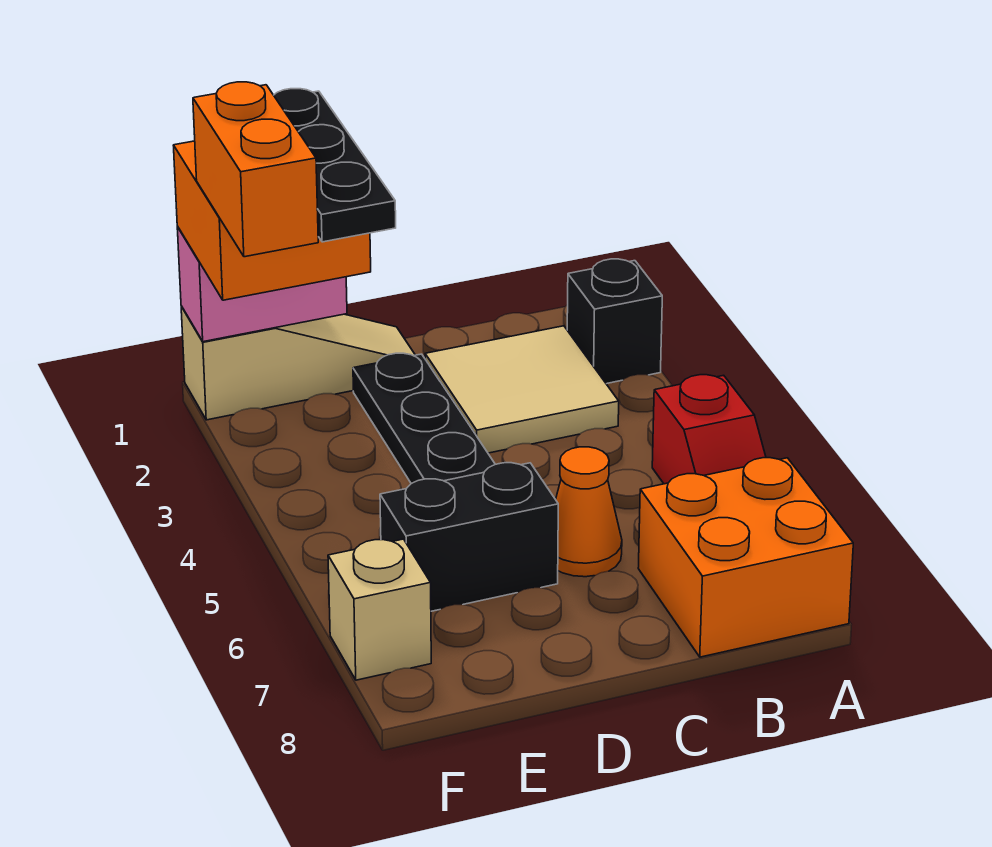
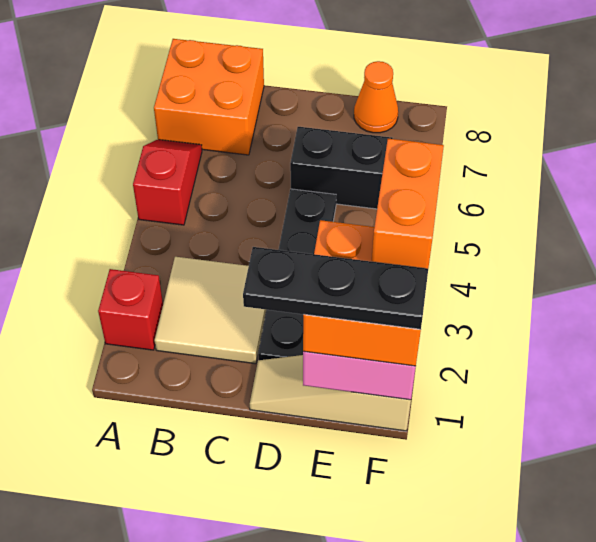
black 1x1 brick [567,259,662,384] -> red 1x1 brick [98,269,163,350]
orange 1x1 cone [556,447,622,577] -> orange 1x1 cone moved to [354,61,398,133]
black 1x3 plate [274,89,396,242] -> black 1x3 plate turned to [243,247,428,329]
tan 1x1 brick [328,539,431,680] -> none

